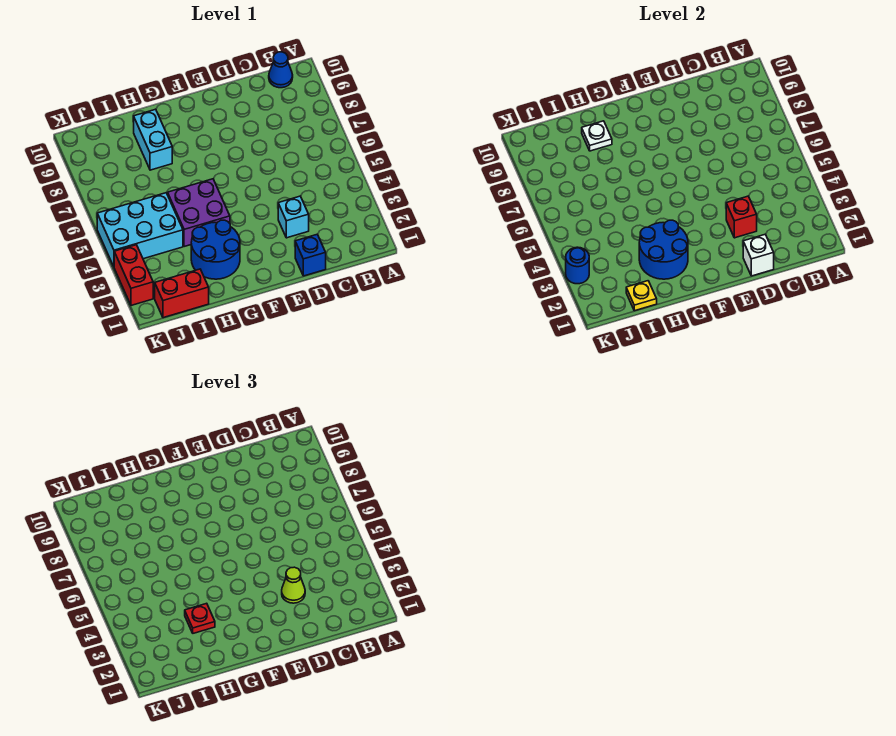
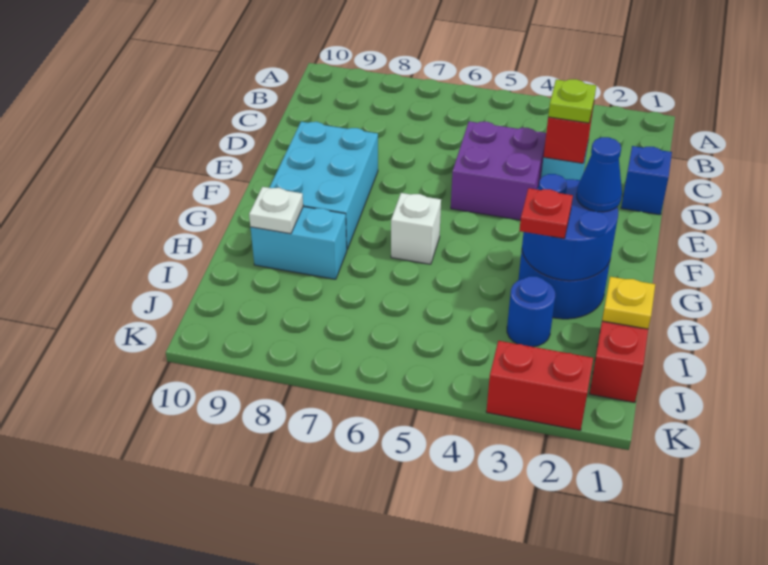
blue 1x1 cone [269,52,293,88] -> blue 1x1 cone moved to [577,137,622,212]
white 1x1 brick [743,235,774,276] -> white 1x1 brick moved to [391,193,441,264]
lime 1x1 cone [282,567,305,603] -> lime 1x1 plate [548,79,596,123]
purple 2x2 brick [168,179,230,247] -> purple 2x2 brick moved to [451,121,546,220]
cyan 2x3 brick [97,193,183,266] -> cyan 2x3 brick moved to [269,122,378,249]
blue 1x1 round brick [566,247,589,284] -> blue 1x1 round brick moved to [507,276,555,347]

